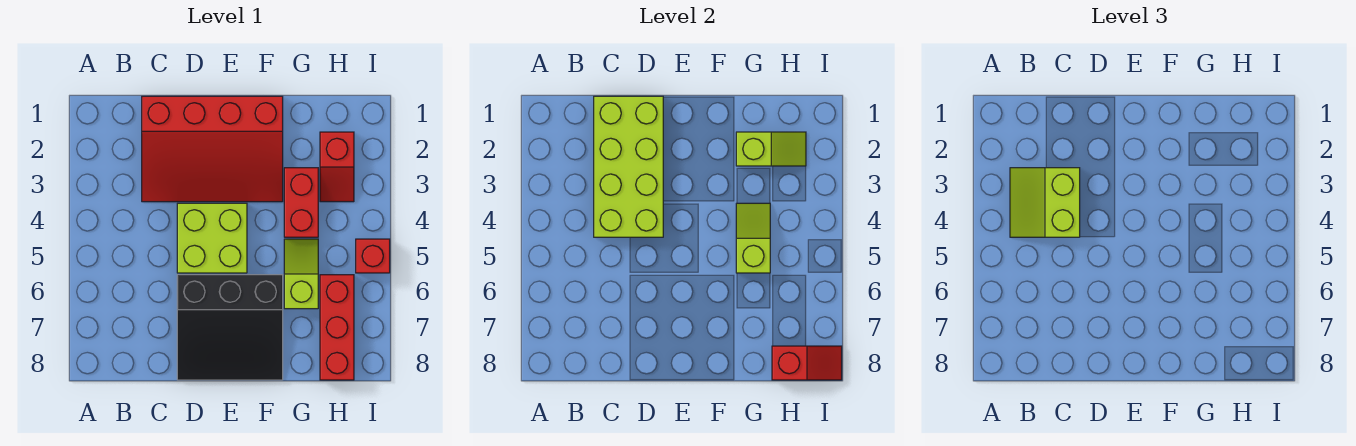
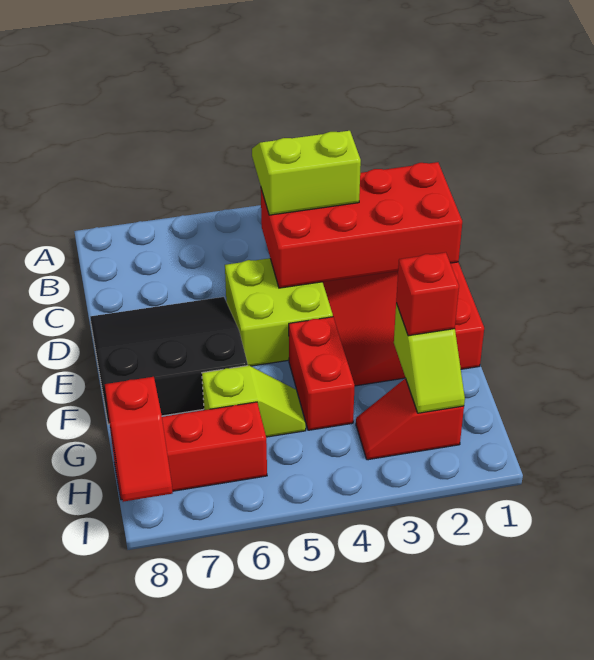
lime 2x4 brick [594,96,663,237] -> red 2x4 brick [261,162,462,288]
black 3x3 slope [177,275,283,380] -> black 3x3 slope turned to [90,297,248,424]
red 1x2 brick [284,168,318,237] -> red 1x2 brick turned to [289,317,355,430]
lime 1x2 slope [736,203,770,273] -> none
red 1x1 brick [356,239,390,273] -> red 1x1 brick moved to [396,252,459,336]

